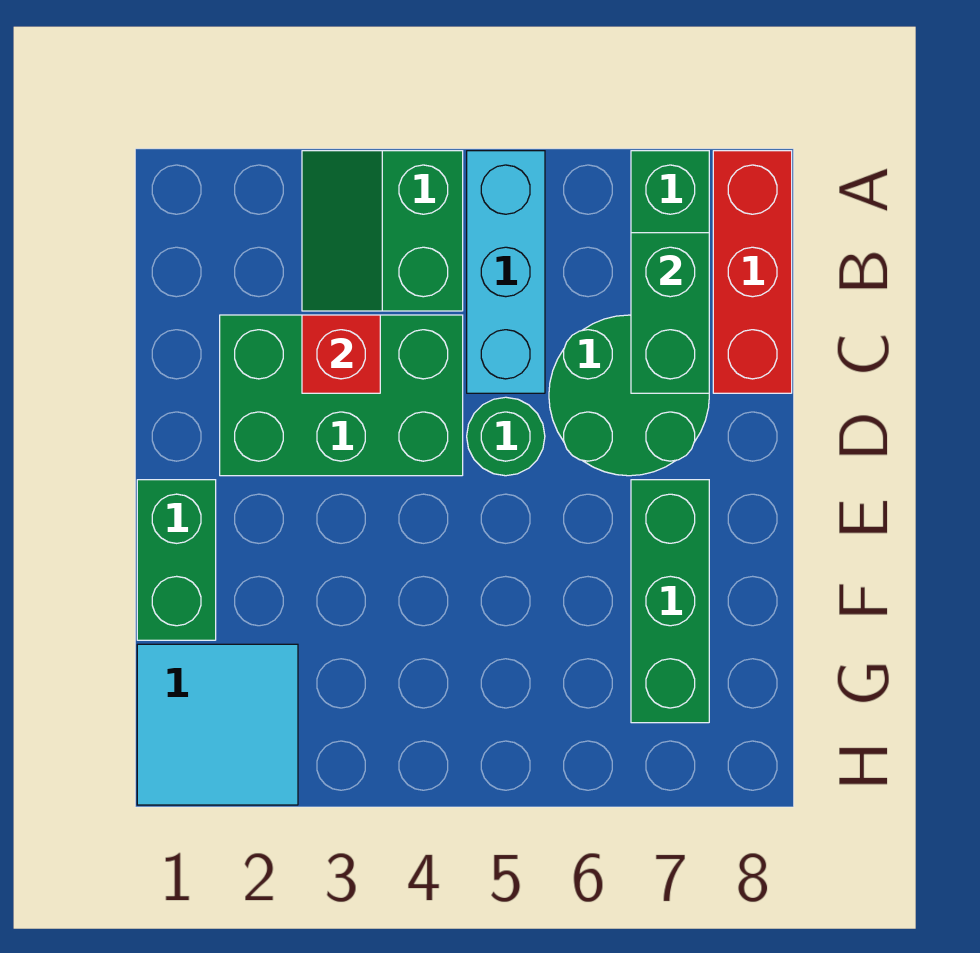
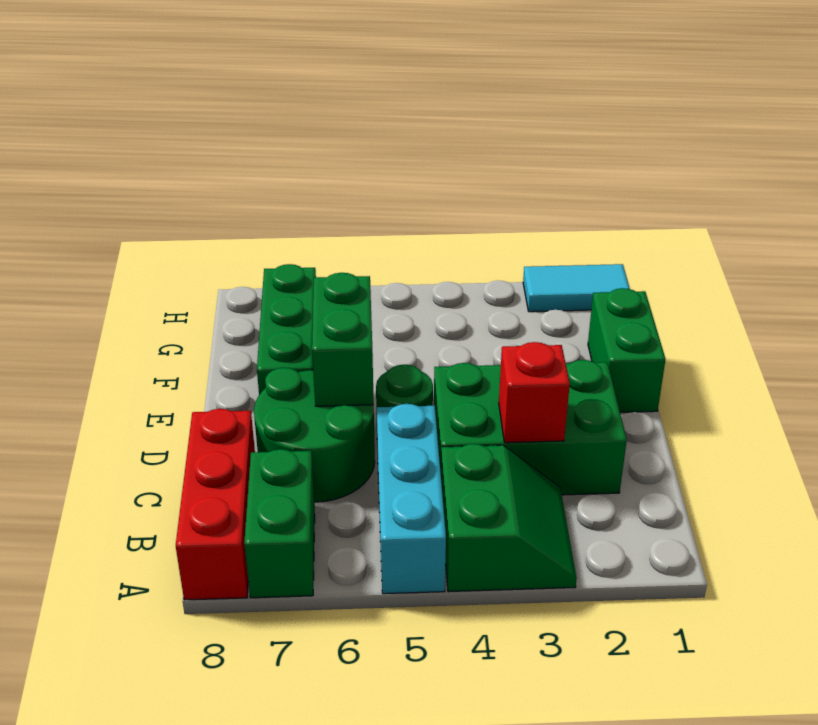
green 1x2 brick [631,233,709,393] -> green 1x2 brick moved to [312,273,374,406]
cyan 2x2 tile [137,644,298,805] -> cyan 1x2 tile [523,264,630,312]

